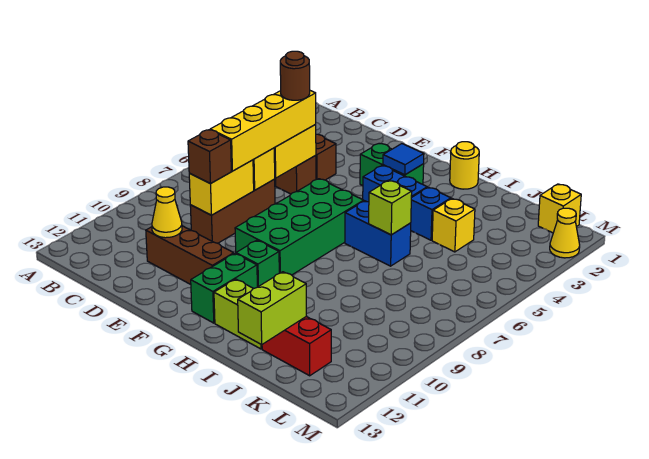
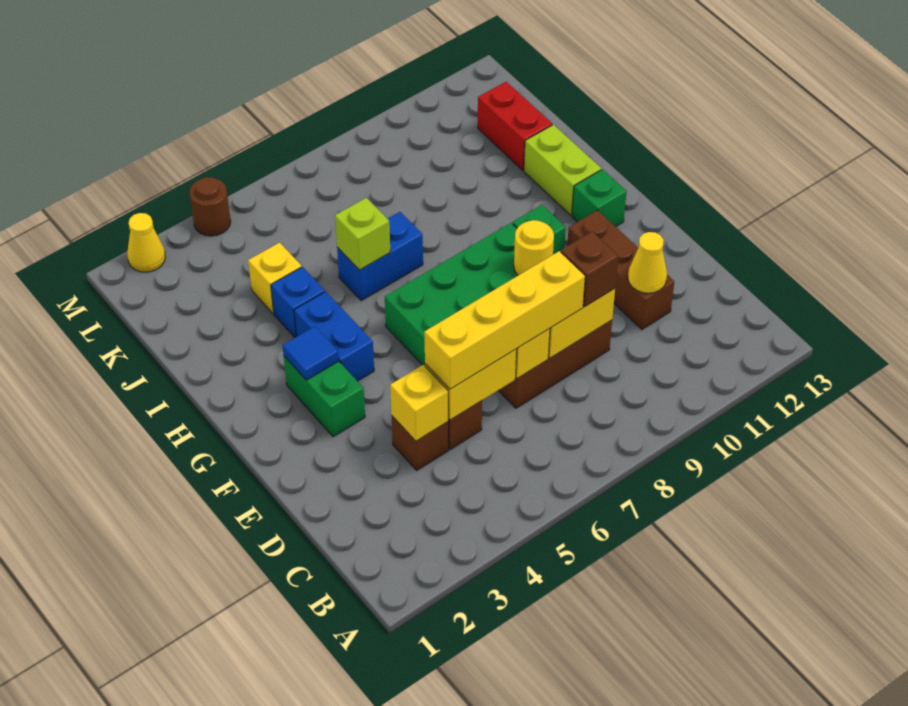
brown 1x1 round brick [280,51,310,100] -> brown 1x1 round brick moved to [189,177,231,236]
green 1x2 brick [191,253,257,323] -> green 1x1 brick [572,169,627,227]
yellow 1x1 round brick [450,142,479,189] -> yellow 1x1 round brick moved to [514,220,554,275]
blue 1x2 brick [345,201,411,266] -> blue 1x2 brick turned to [337,212,423,301]
lime 1x2 brick [238,272,306,344] -> none
yellow 1x1 brick [538,184,581,233] -> yellow 1x1 brick moved to [390,365,448,441]

